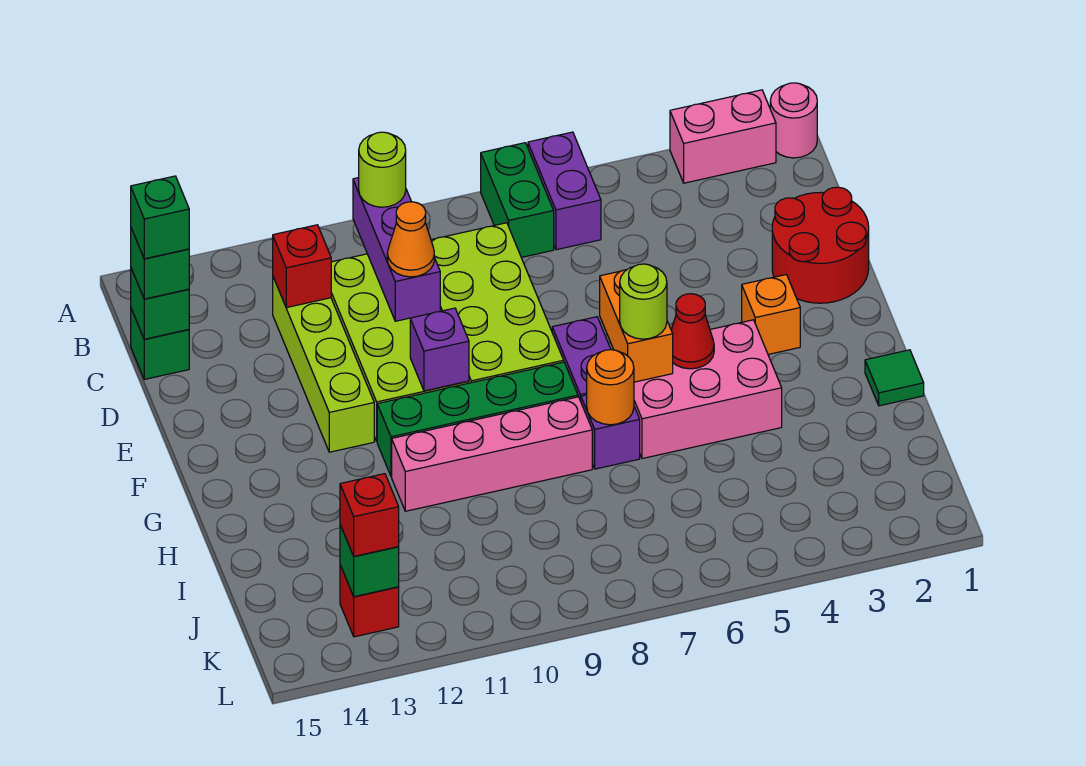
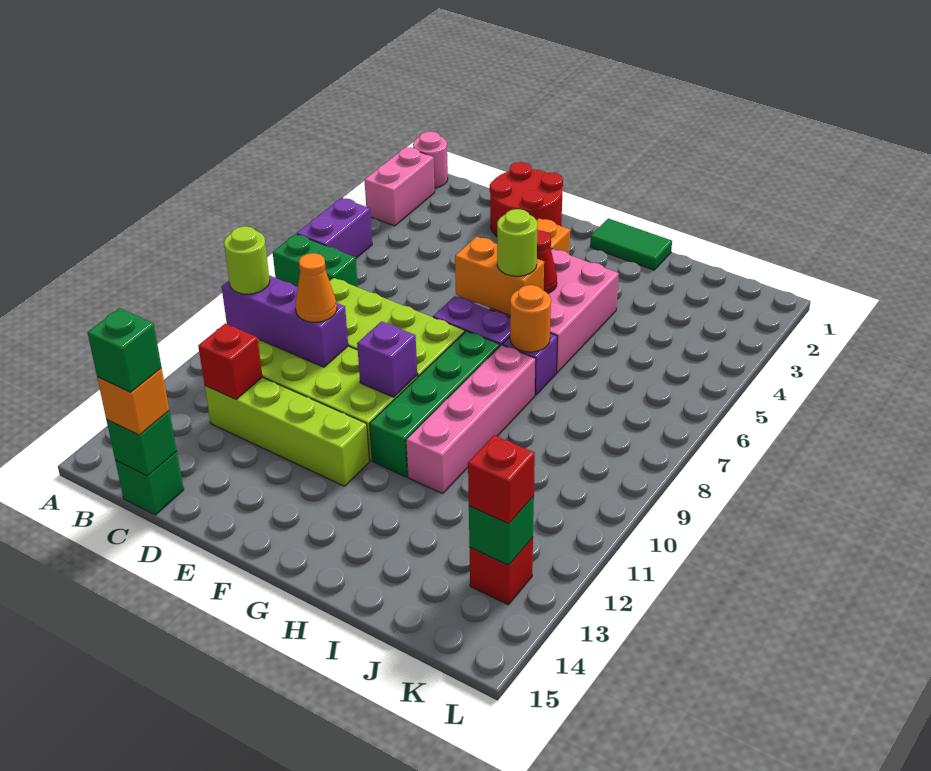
purple 1x2 brick [528,132,601,250] -> purple 1x2 brick turned to [297,198,372,258]
green 1x1 brick [131,228,189,299] -> orange 1x1 brick [97,368,169,435]
green 1x1 tile [865,350,924,406] -> green 1x2 tile [590,219,672,270]

